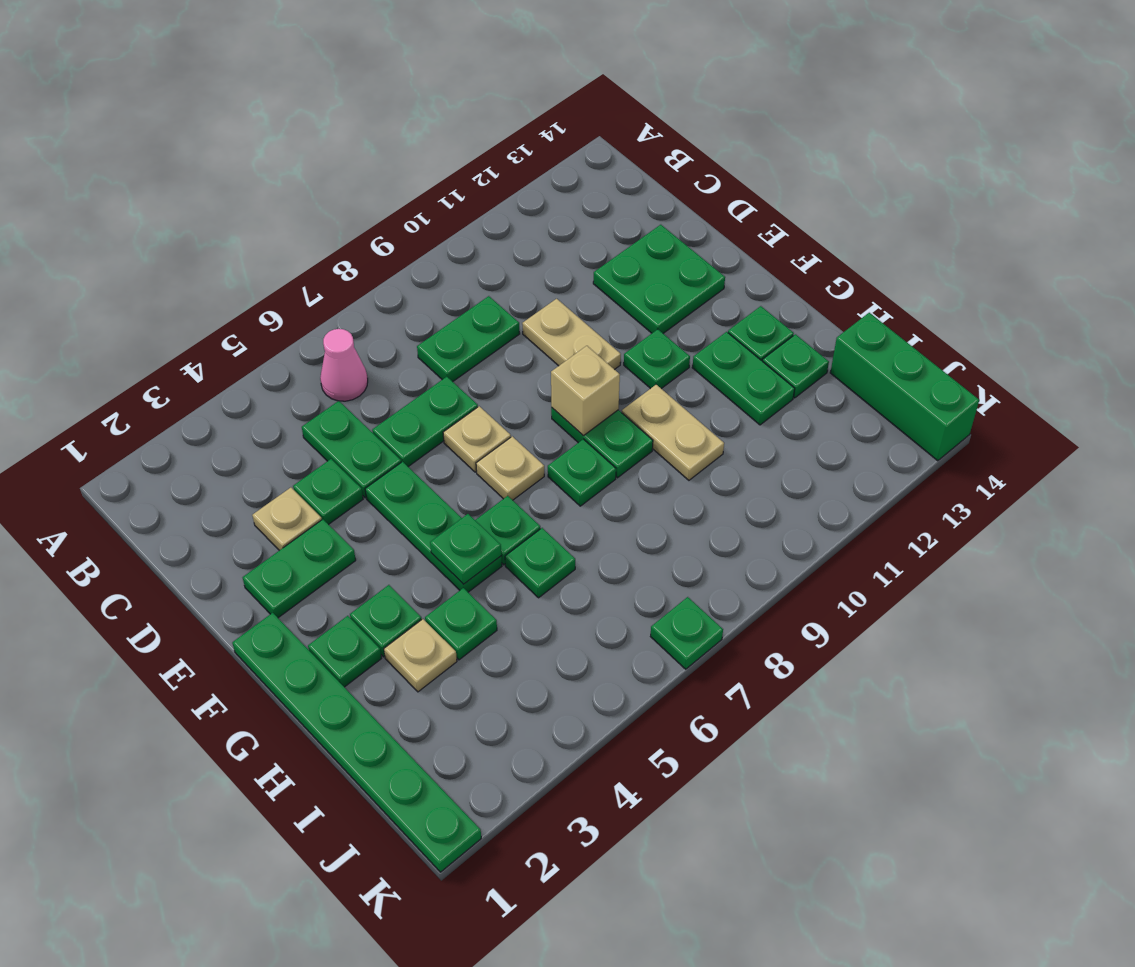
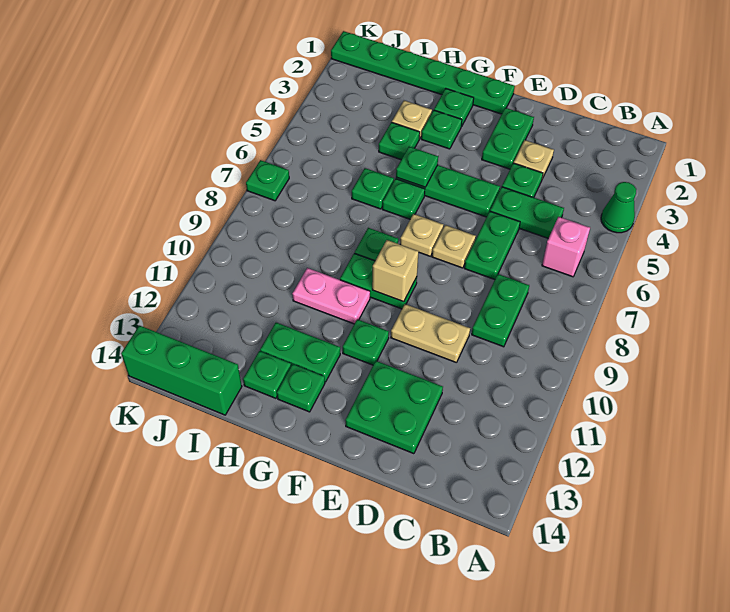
none -> green 1x1 cone [601,182,636,233]
pink 1x1 cone [320,329,368,401] -> pink 1x1 brick [542,217,590,277]
tan 1x2 plate [622,385,724,480] -> pink 1x2 plate [292,268,370,324]

